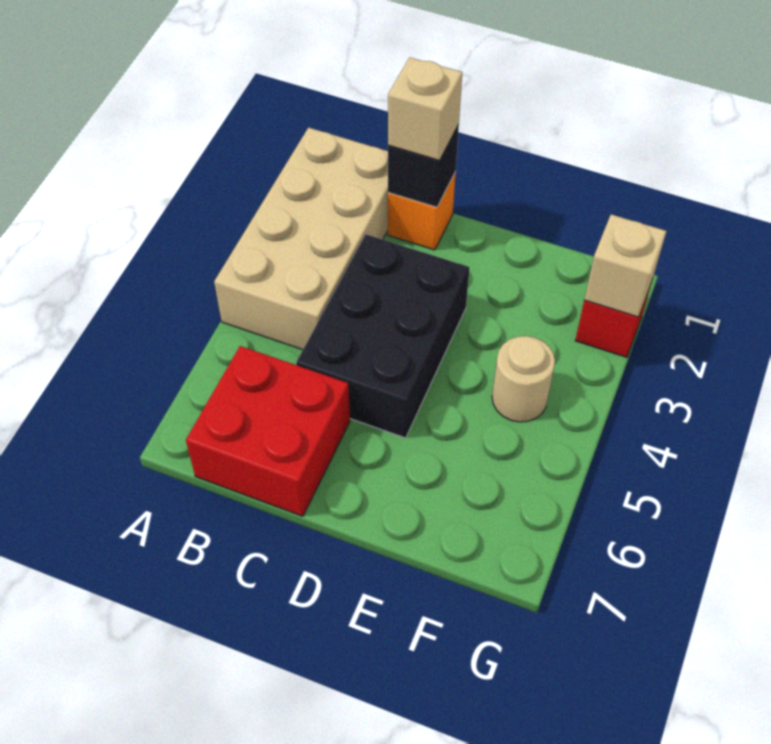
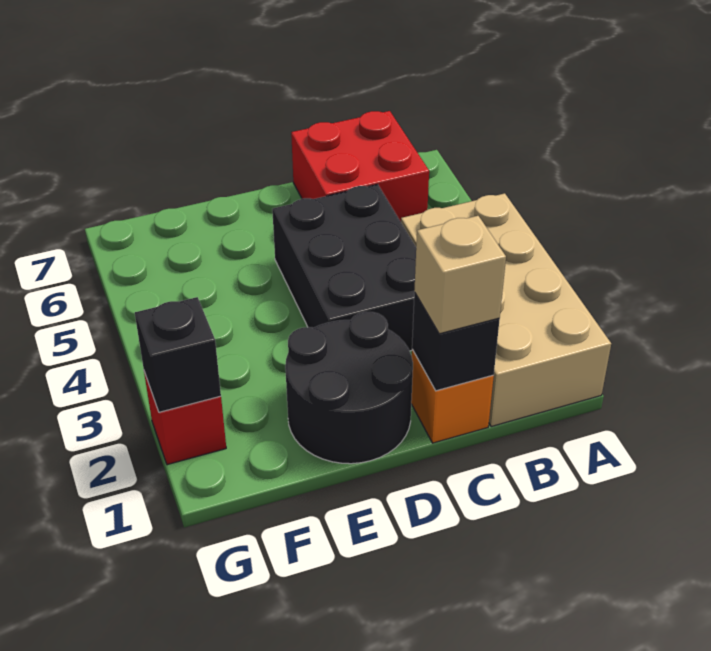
none -> black 2x2 round brick [285,312,413,464]
tan 1x1 round brick [492,336,555,422] -> none
tan 1x1 brick [584,214,667,317] -> black 1x1 brick [135,297,221,412]

